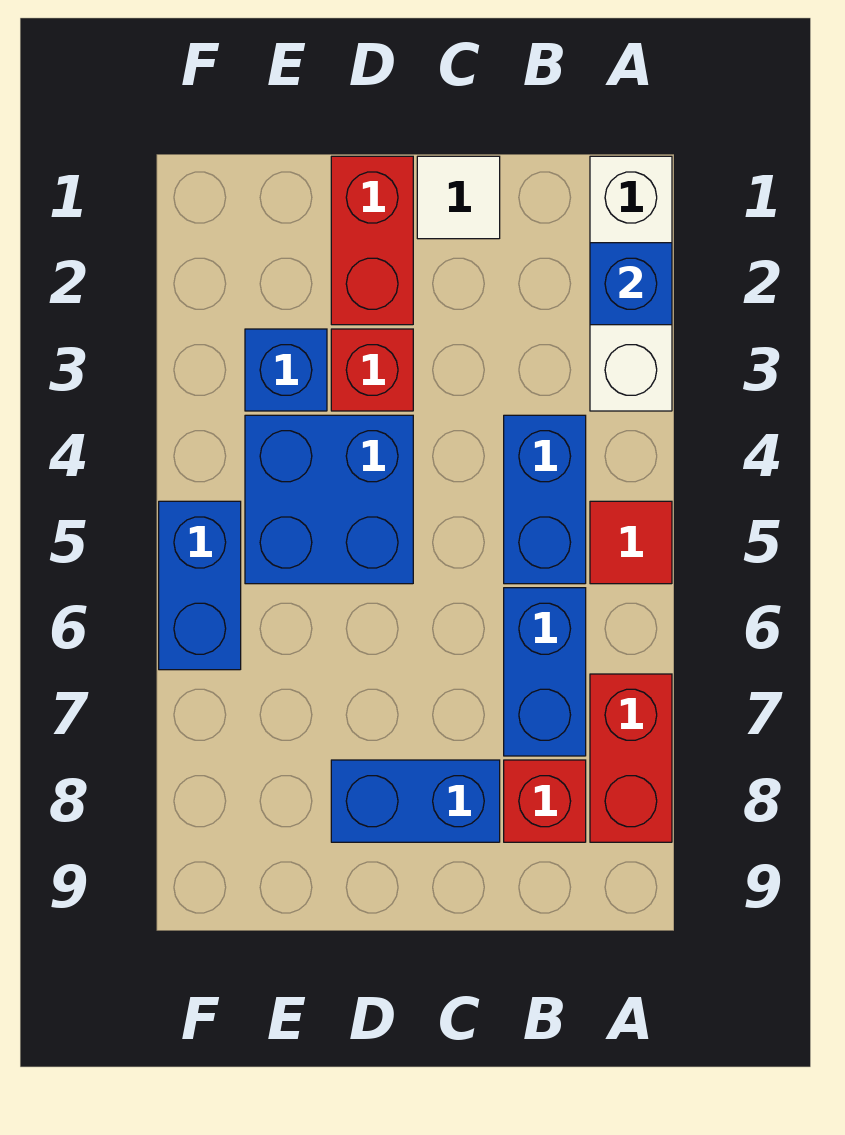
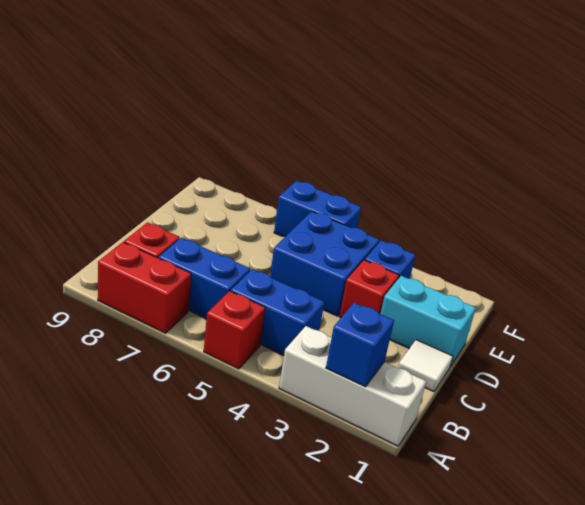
red 1x1 tile [590,501,672,584] -> red 1x1 brick [204,291,265,369]
blue 1x2 brick [331,760,500,842] -> none
red 1x2 brick [331,156,413,325] -> cyan 1x2 brick [381,276,476,367]

